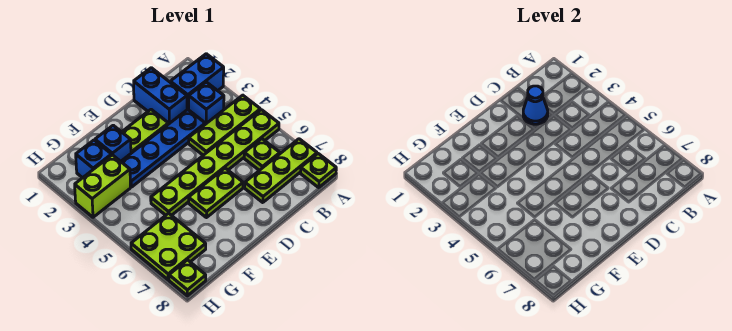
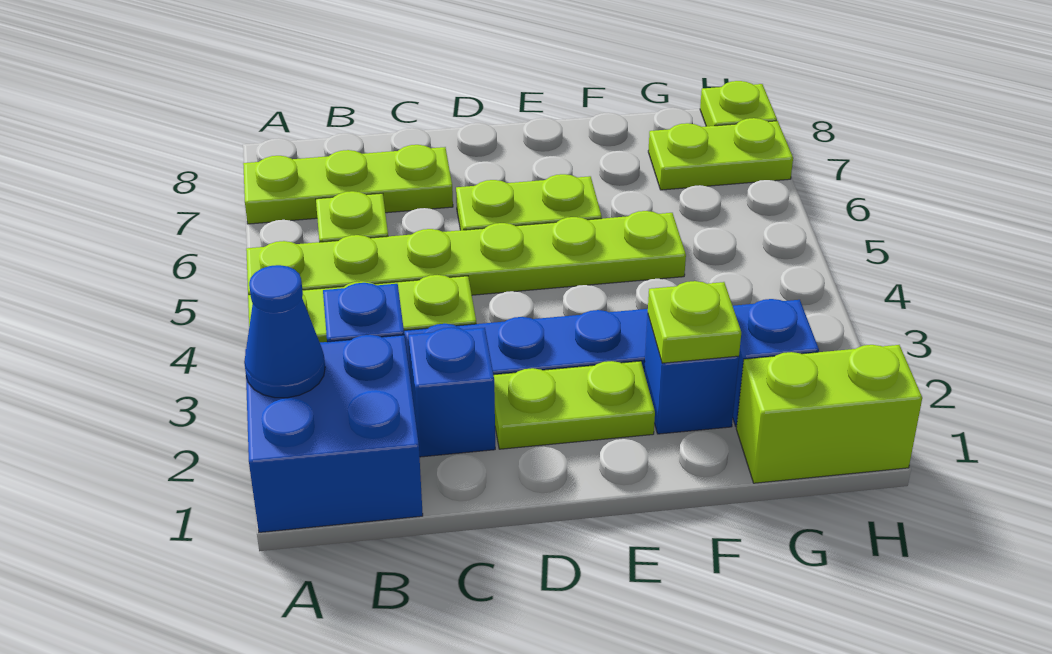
blue 1x2 brick [170,54,224,110] -> blue 2x2 brick [245,335,423,532]
lime 1x1 plate [300,154,336,187] -> lime 1x1 plate moved to [648,281,741,363]
blue 1x2 brick [134,68,187,124] -> blue 1x1 brick [408,327,495,457]
blue 1x1 cone [523,86,548,124] -> blue 1x1 cone moved to [244,265,325,398]
lime 1x2 brick [75,155,131,217] -> lime 1x2 brick moved to [736,345,922,483]
lime 2x2 plate [131,213,206,280] -> lime 1x2 plate [648,118,793,190]

